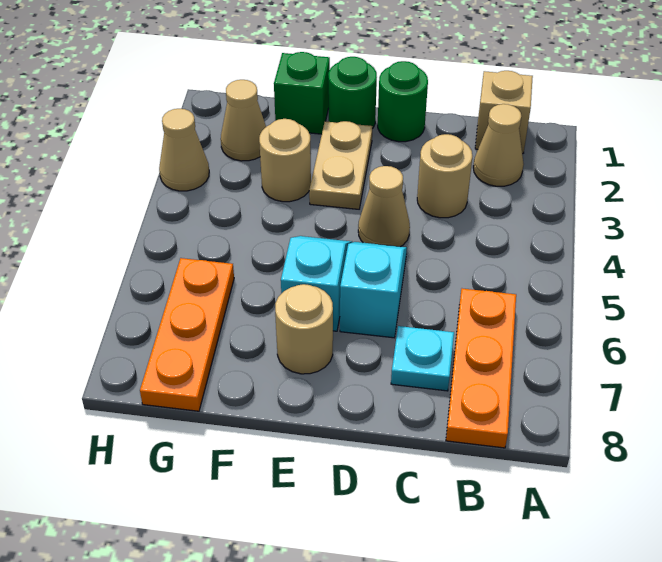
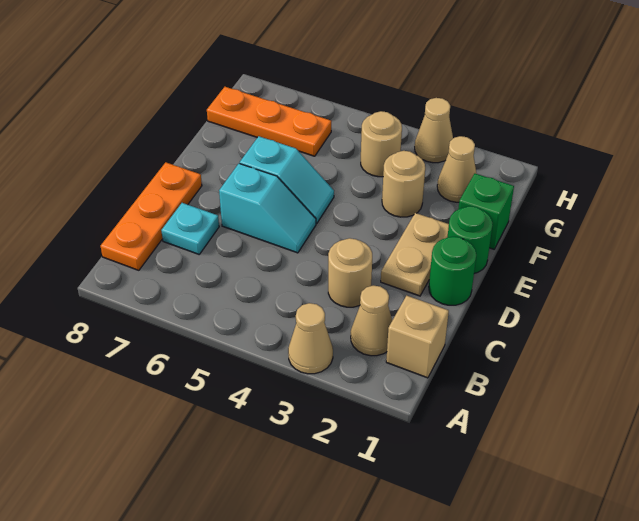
orange 1x3 plate [446,289,516,448] -> orange 1x3 plate turned to [101,162,202,270]
tan 1x1 cone [358,166,410,247] -> tan 1x1 cone moved to [288,303,333,374]
tan 1x2 plate [309,121,373,209] -> tan 1x2 plate turned to [381,213,449,296]
tan 1x1 round brick [275,284,333,374] -> tan 1x1 round brick moved to [361,111,402,177]

